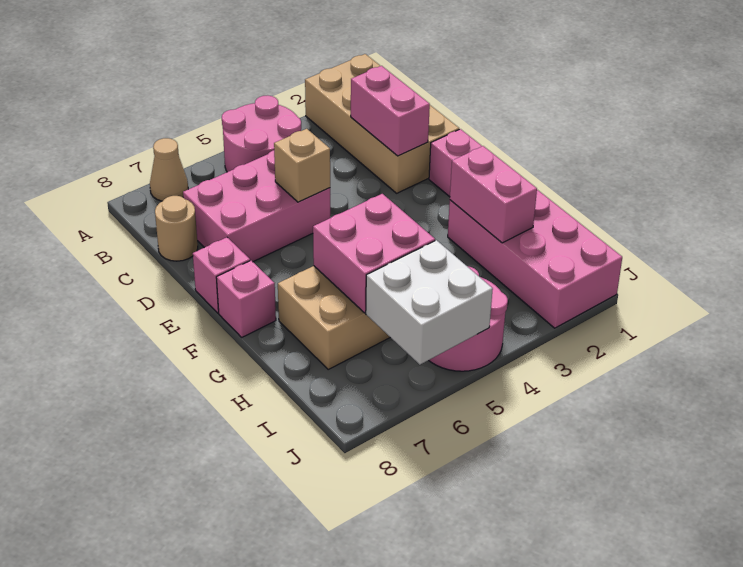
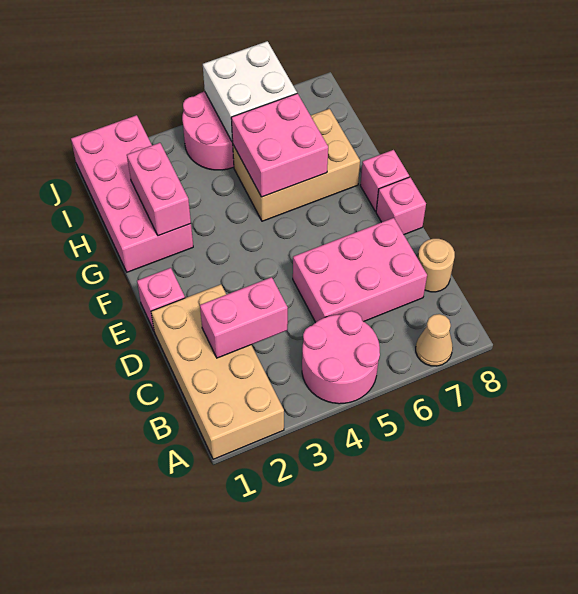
pink 1x2 brick [351,66,430,156] -> pink 1x2 brick turned to [200,277,288,358]
tan 1x1 brick [274,129,330,202] -> none

